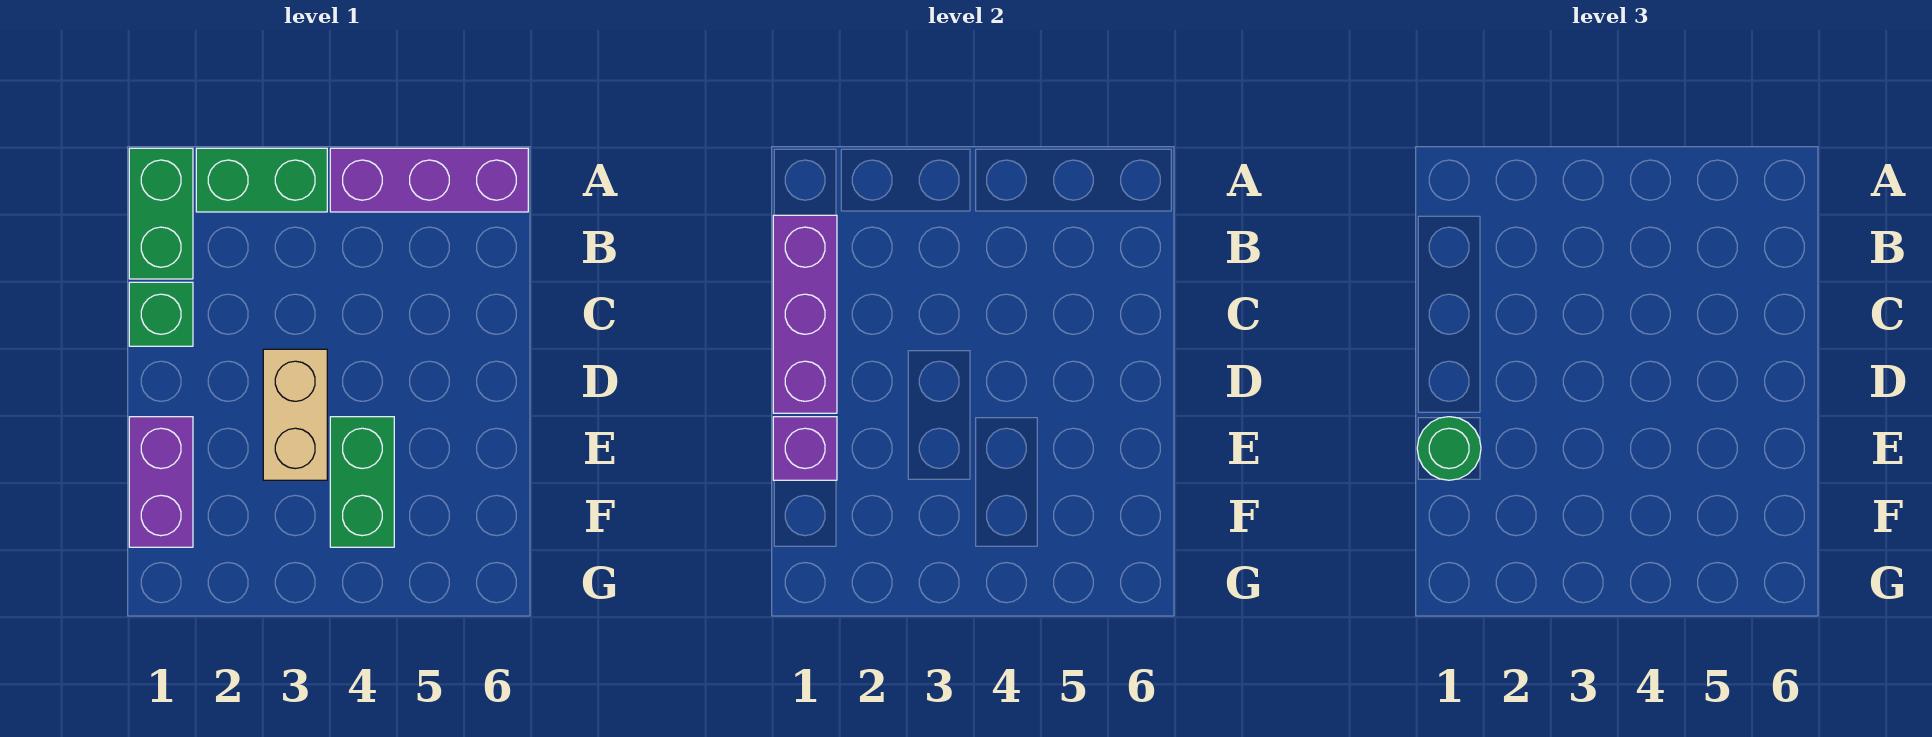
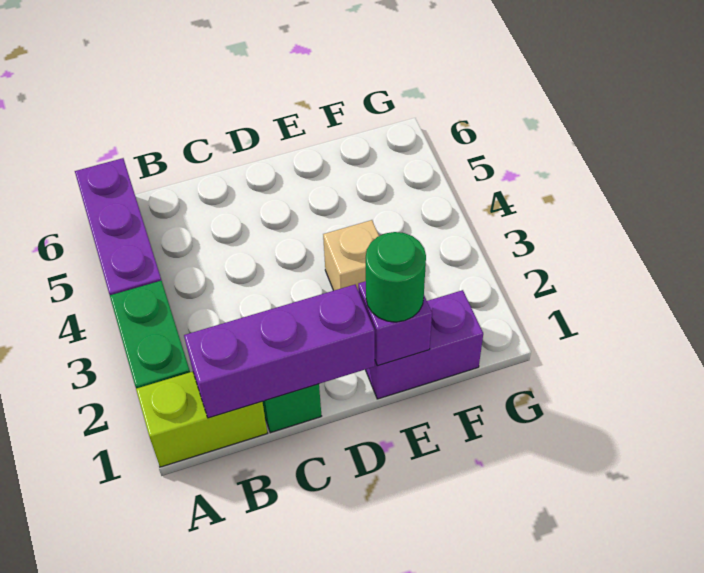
green 1x2 brick [129,148,193,279] -> lime 1x2 brick [136,372,267,467]
tan 1x2 brick [263,349,327,480] -> tan 1x1 brick [323,220,379,291]
green 1x2 brick [330,417,394,547] -> none

